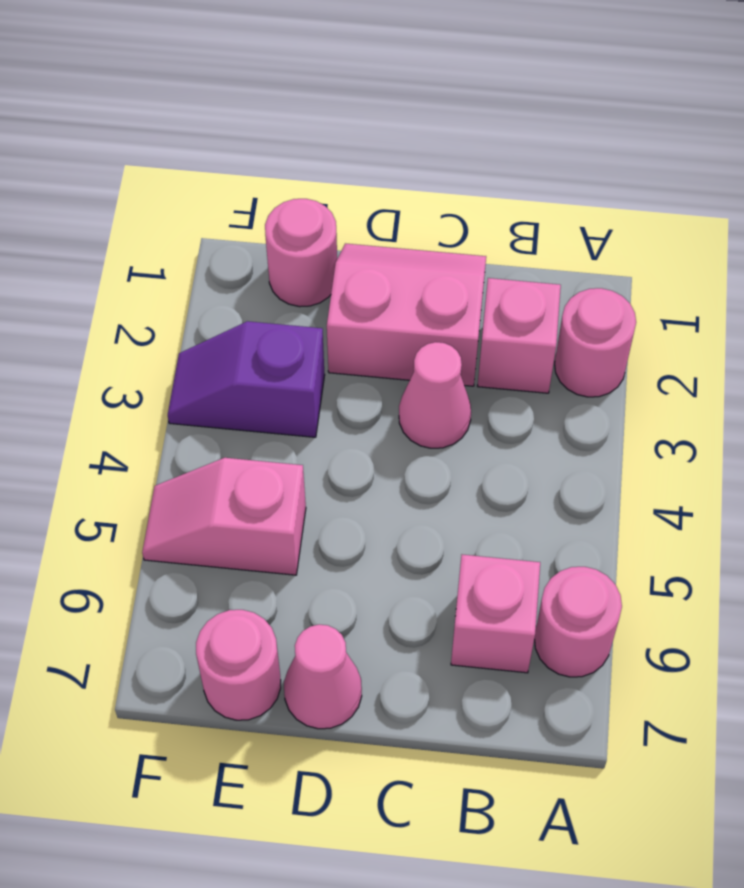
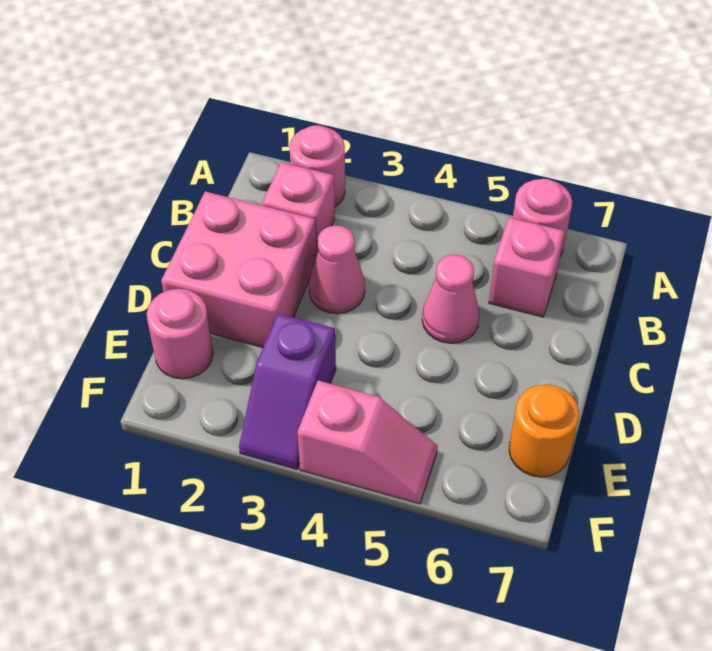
pink 2x2 slope [327,243,486,386] -> pink 2x2 brick [161,191,317,347]
pink 1x1 cone [284,624,362,729] -> pink 1x1 cone moved to [422,255,480,343]
pink 1x2 slope [142,458,306,575] -> pink 1x2 slope turned to [298,380,438,504]
pink 1x1 round brick [196,610,281,720] -> orange 1x1 round brick [509,385,579,477]

